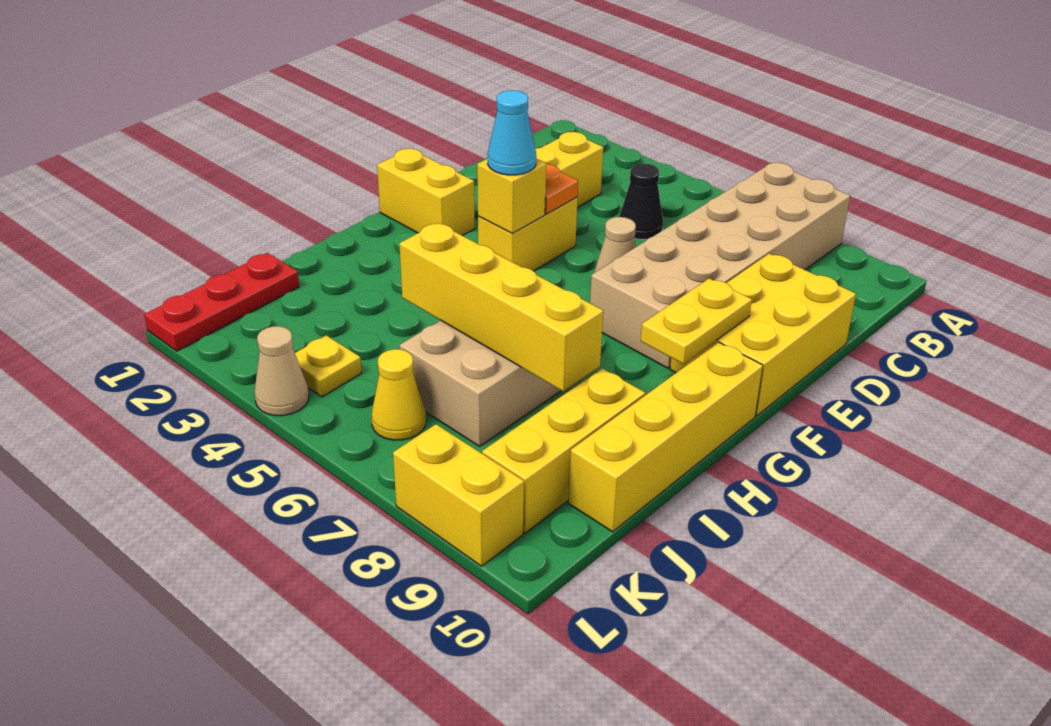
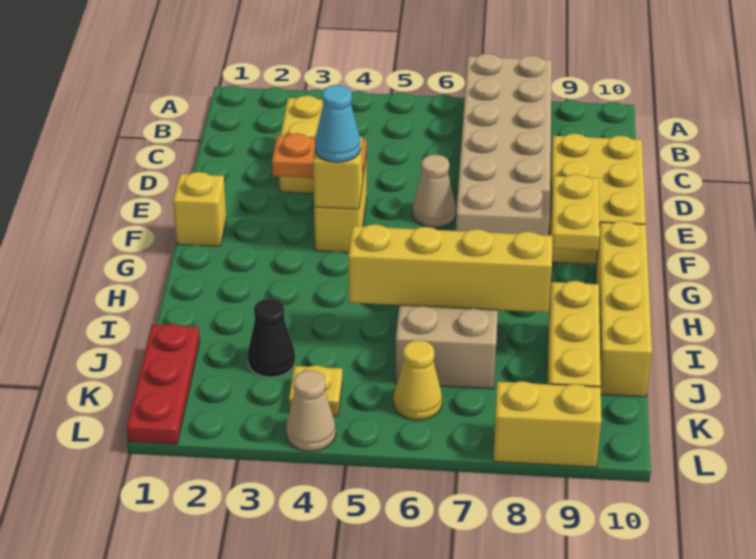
black 1x1 cone [619,163,663,239] -> black 1x1 cone moved to [248,299,295,377]
yellow 1x2 brick [377,149,475,236] -> yellow 1x1 brick [173,172,226,246]

